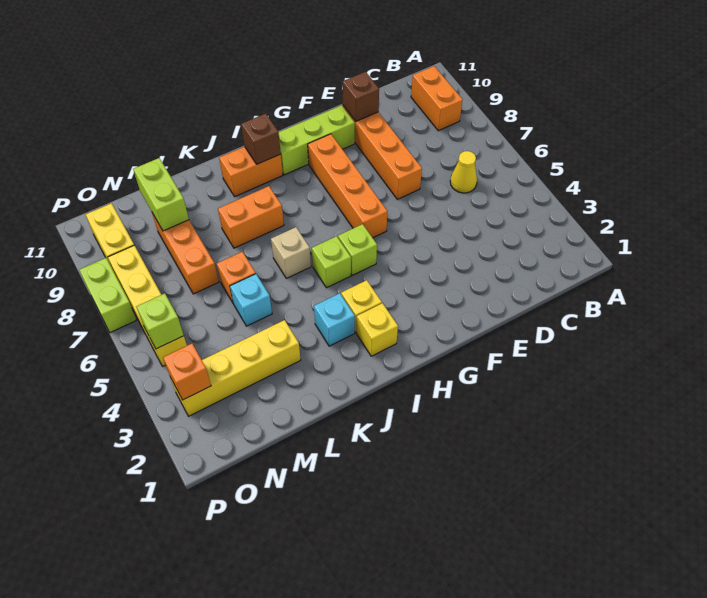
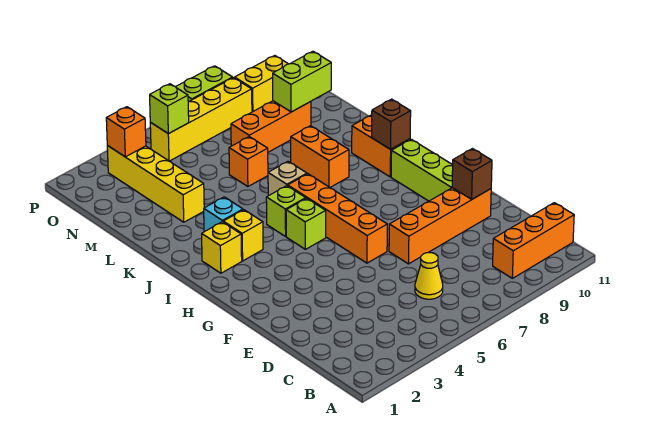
orange 1x2 brick [411,66,463,131] -> orange 1x3 brick [493,203,574,278]
orange 1x4 brick [308,134,388,238] -> orange 1x4 brick turned to [288,174,387,263]
cyan 1x1 brick [230,274,272,326] -> none

